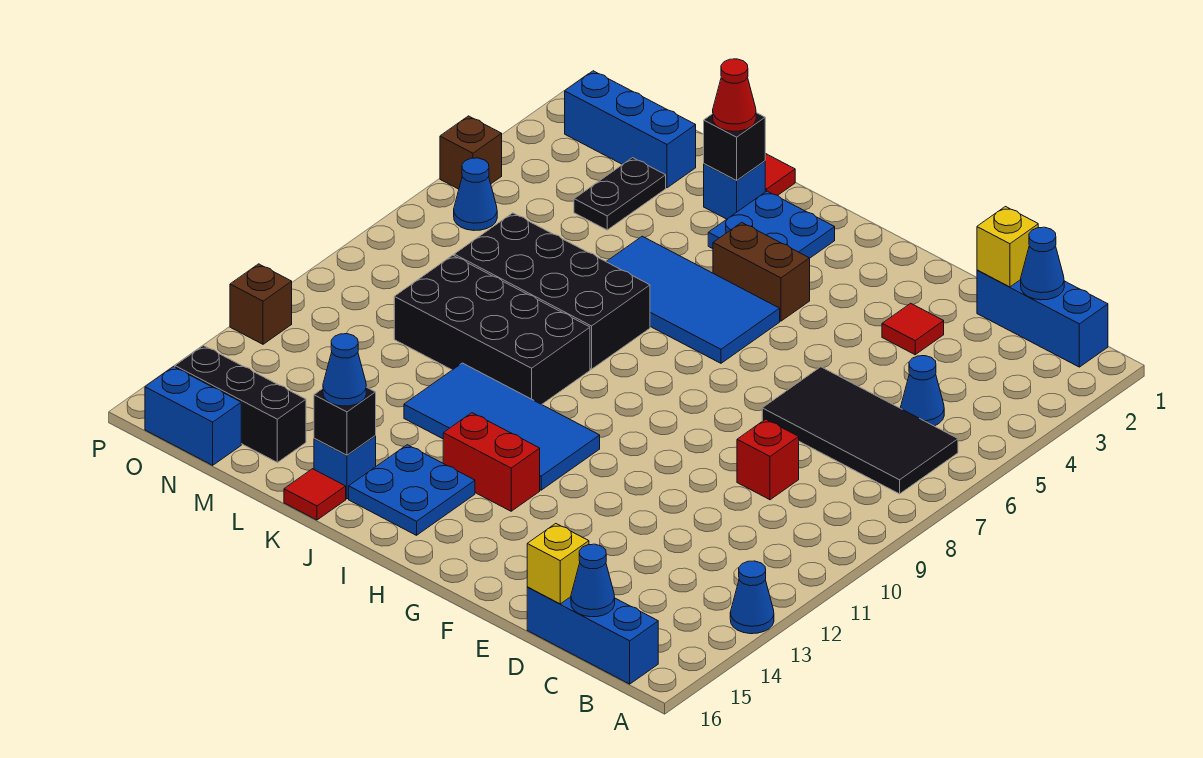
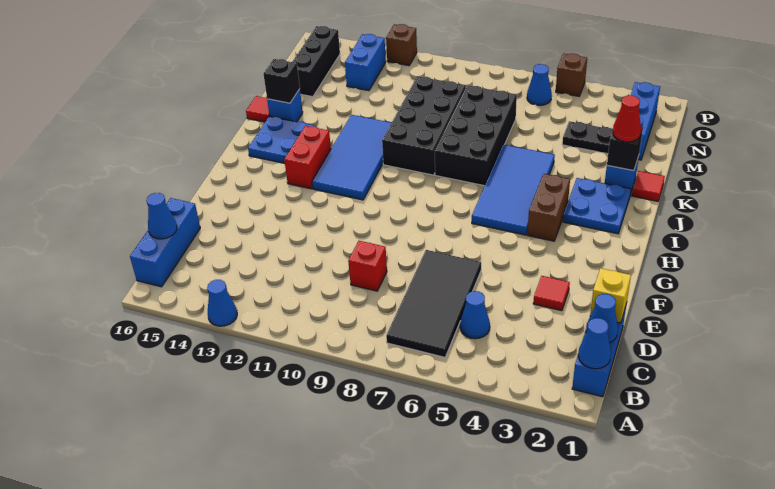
yellow 1x1 brick [527,524,589,604] -> none
blue 1x1 cone [323,334,366,406] -> blue 1x1 cone moved to [578,318,611,369]
blue 1x2 brick [145,367,241,465] -> blue 1x2 brick moved to [345,34,386,91]

